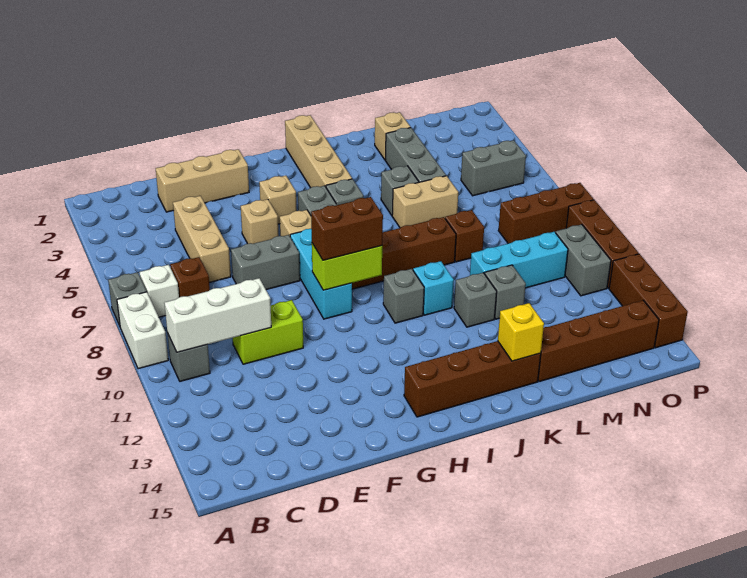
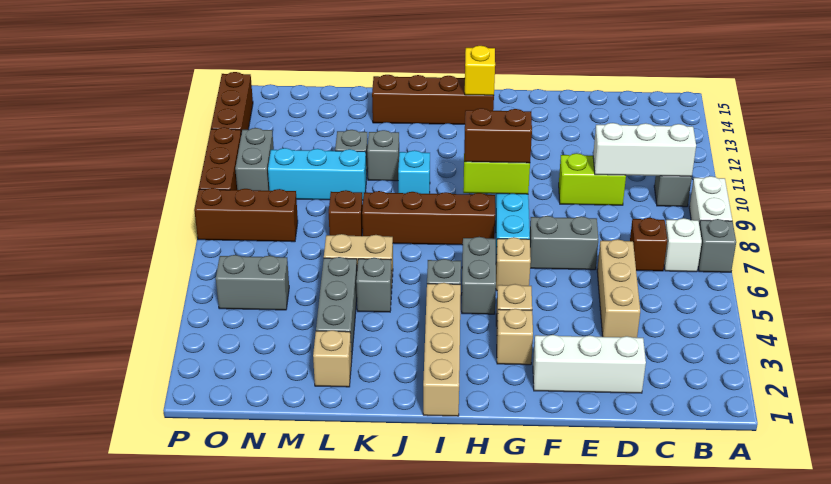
tan 1x3 brick [156,149,249,212] -> white 1x3 brick [533,335,646,393]
tan 1x1 brick [241,199,279,244] -> tan 1x1 brick moved to [497,309,533,365]
grey 1x1 brick [383,269,424,323] -> none
yellow 1x1 brick [498,303,544,361] -> yellow 1x1 brick moved to [465,46,495,95]
brown 1x4 brick [538,300,659,382] -> none

